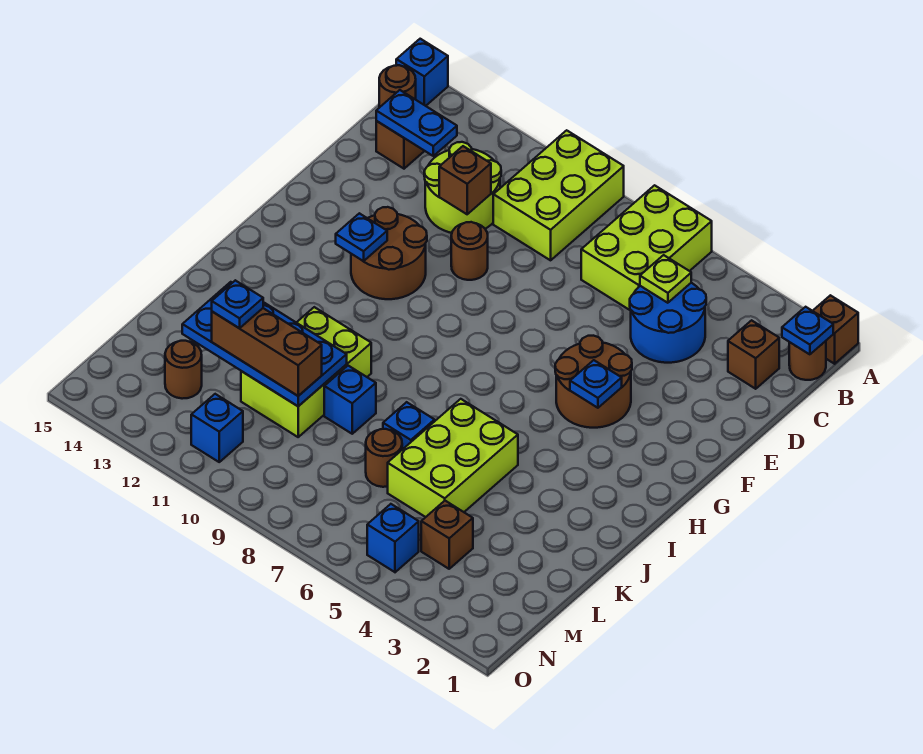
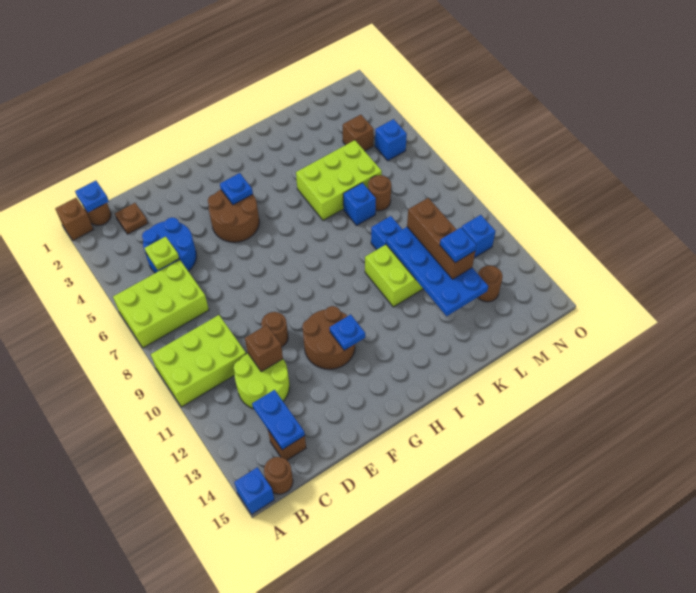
brown 1x1 brick [728,320,779,389] -> brown 1x1 plate [115,203,148,234]

